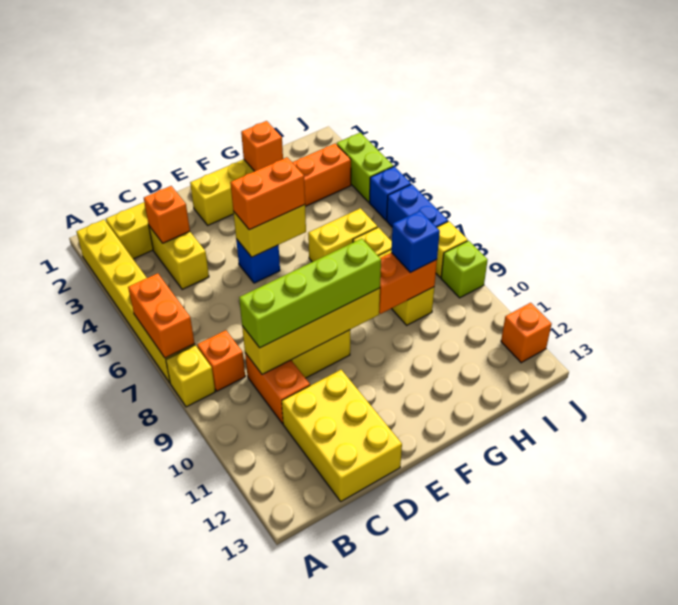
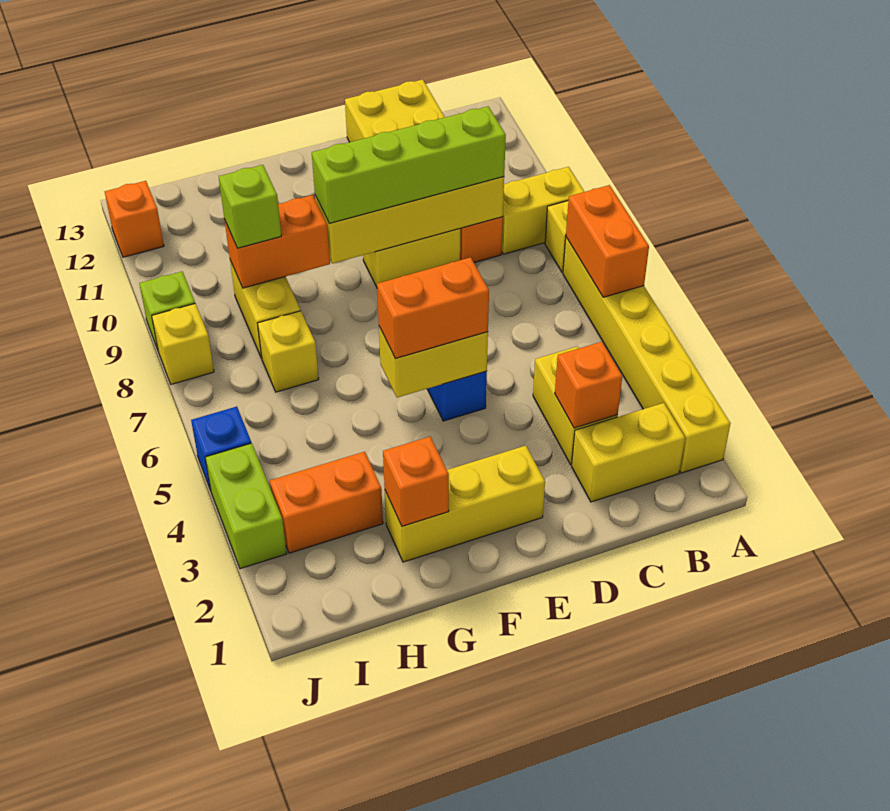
orange 1x1 brick [197,330,245,391] -> none
yellow 1x2 brick [308,208,377,262] -> yellow 1x2 brick moved to [502,167,584,254]
blue 1x1 brick [391,211,440,273] -> lime 1x1 brick [219,165,281,248]
blue 1x2 brick [387,184,448,227] -> none

